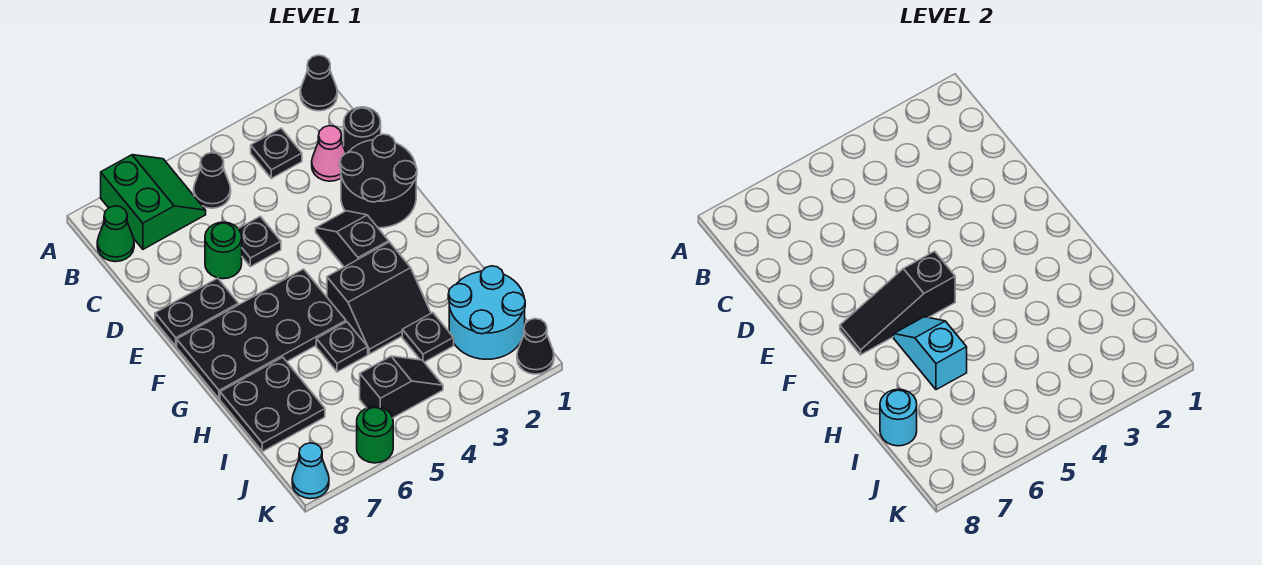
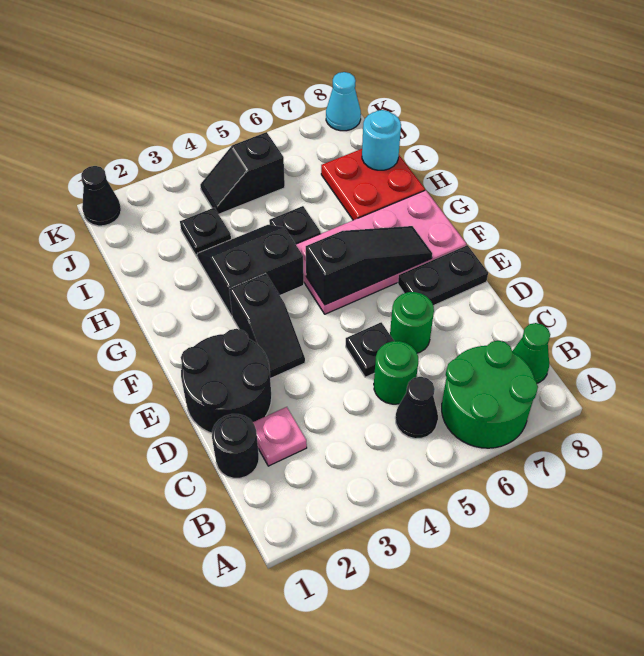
black 1x1 cone [300,55,337,111] -> none
green 2x2 slope [101,155,206,249] -> green 2x2 round brick [442,341,538,448]
black 1x1 plate [251,128,302,178] -> none
pink 1x1 cone [312,126,346,181] -> pink 1x1 plate [253,407,307,466]
black 2x4 plate [177,269,346,399] -> pink 2x4 plate [296,190,466,314]
cyan 1x2 slope [894,317,967,390] -> none
black 2x2 plate [220,357,325,452] -> red 2x2 plate [321,149,425,220]
cyan 2x2 round brick [448,266,525,359] -> none
green 1x1 round brick [357,407,393,463] -> green 1x1 round brick moved to [374,341,418,404]

